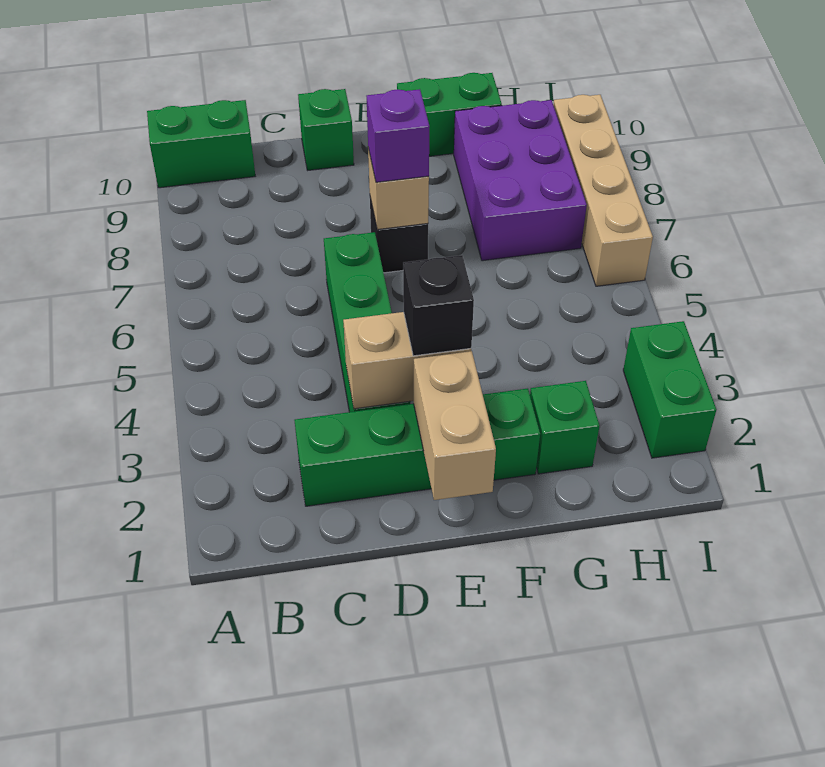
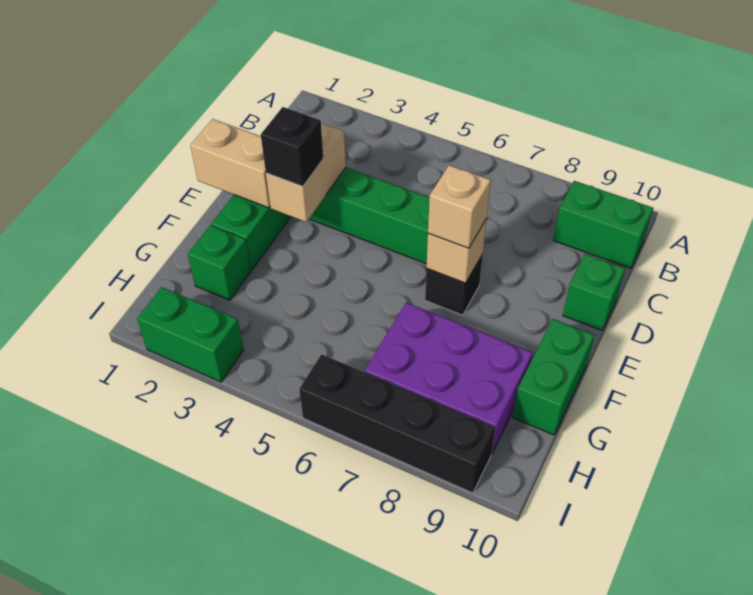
green 1x2 brick [147,100,255,188] -> green 1x2 brick turned to [553,181,653,268]
purple 1x1 brick [367,89,430,182] -> tan 1x1 brick [428,165,491,248]
tan 1x4 brick [553,95,653,286] -> black 1x4 brick [299,354,495,493]

